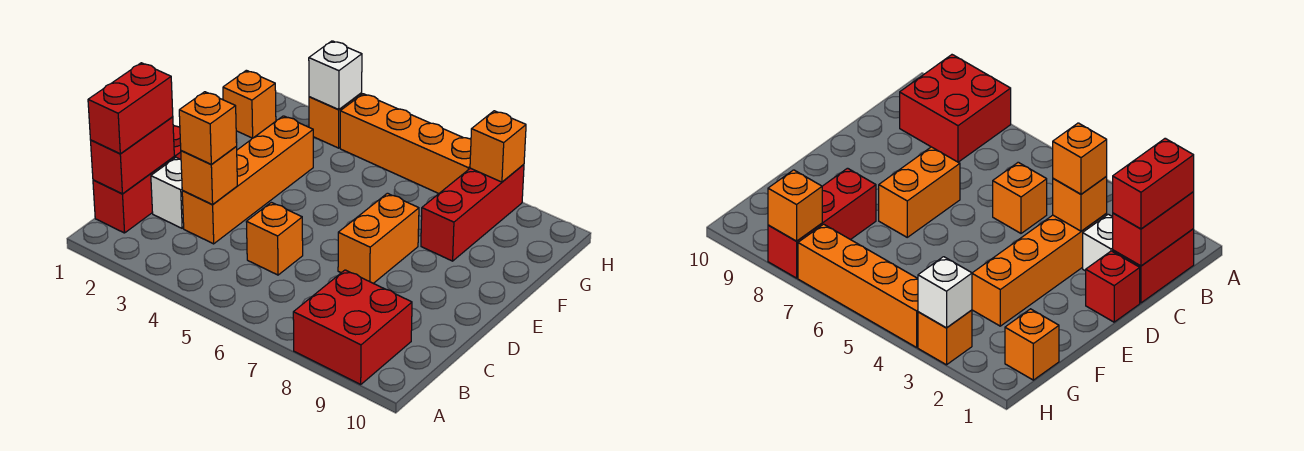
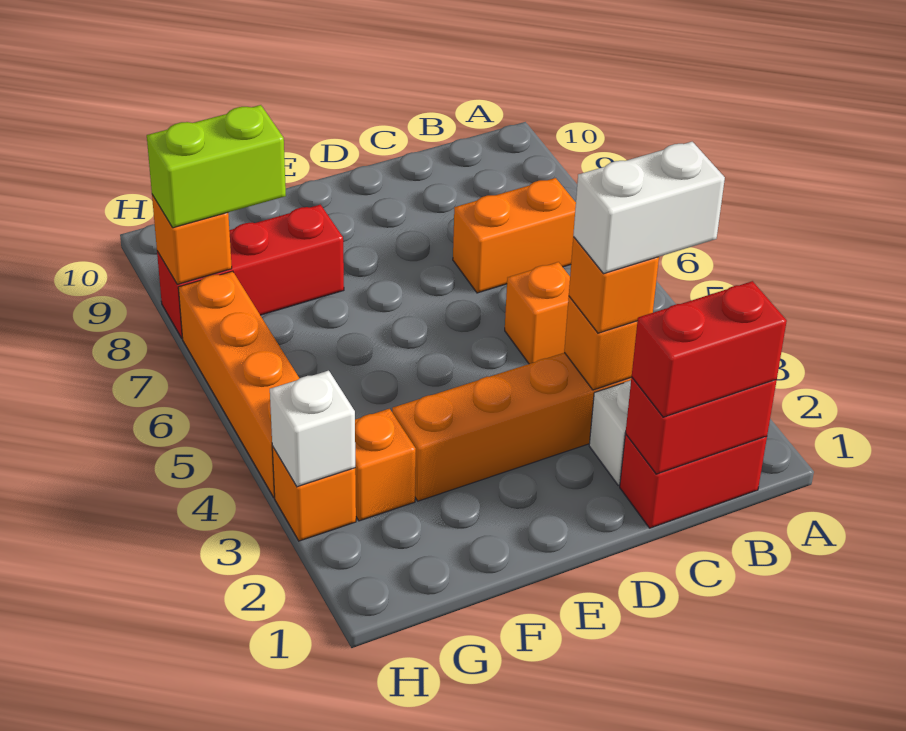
red 2x2 brick [293,270,412,384] -> none
none -> white 1x2 brick [573,142,725,273]
red 1x1 brick [1086,251,1140,322] -> none
orange 1x2 brick [338,193,419,283] -> orange 1x2 brick moved to [453,178,576,293]
orange 1x1 brick [223,70,276,138] -> orange 1x1 brick moved to [355,409,416,521]
none -> lime 1x2 brick [147,105,286,228]

